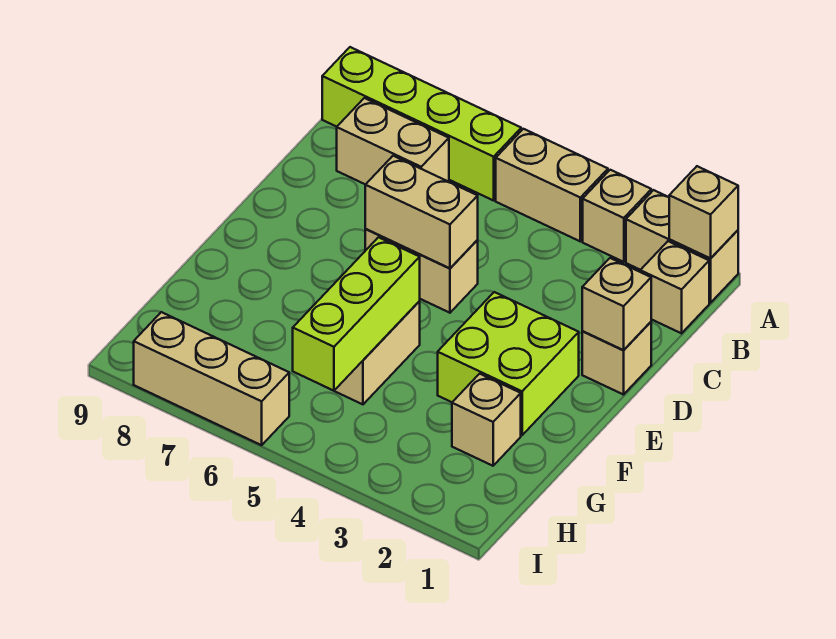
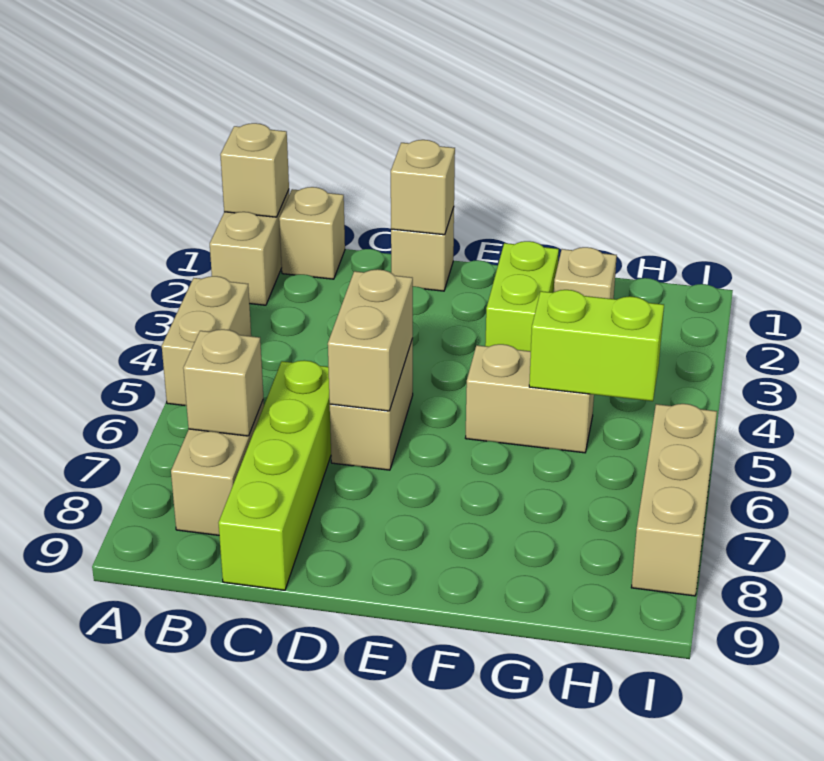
tan 1x1 brick [583,170,651,262] -> tan 1x1 brick moved to [183,329,263,436]
lime 1x4 brick [322,47,521,200] -> lime 1x4 brick moved to [219,360,331,590]
lime 2x2 brick [438,292,579,435] -> lime 1x2 brick [485,241,559,351]
lime 1x3 brick [293,237,420,391] -> lime 1x2 brick [529,290,664,401]

